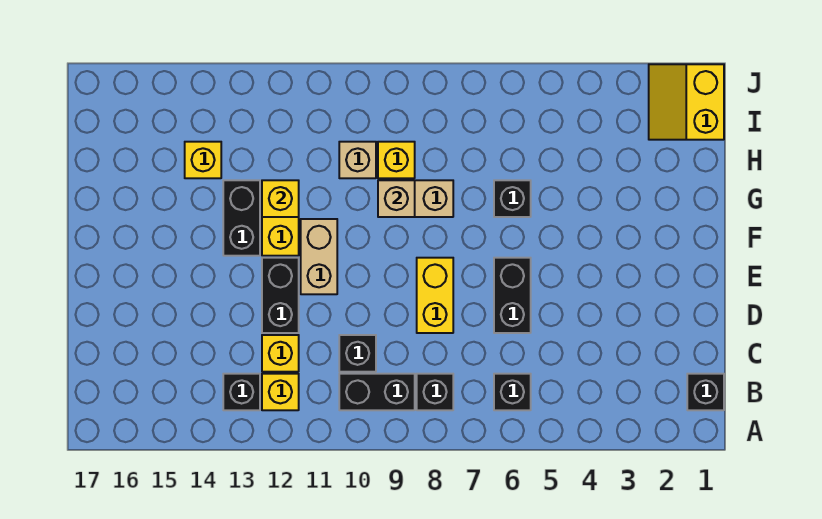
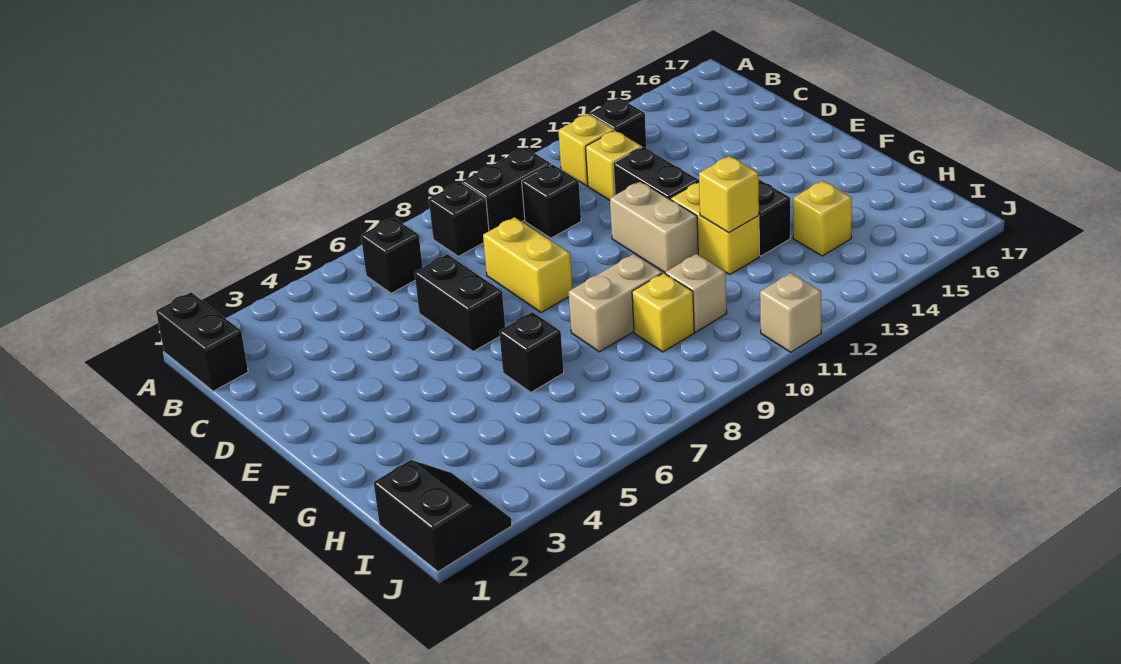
black 1x1 brick [687,374,724,410] -> black 1x2 brick [156,292,248,391]
tan 1x1 brick [378,180,415,217] -> tan 1x1 brick moved to [760,273,821,352]
yellow 2x2 slope [649,64,724,140] -> black 2x2 slope [374,460,512,572]

